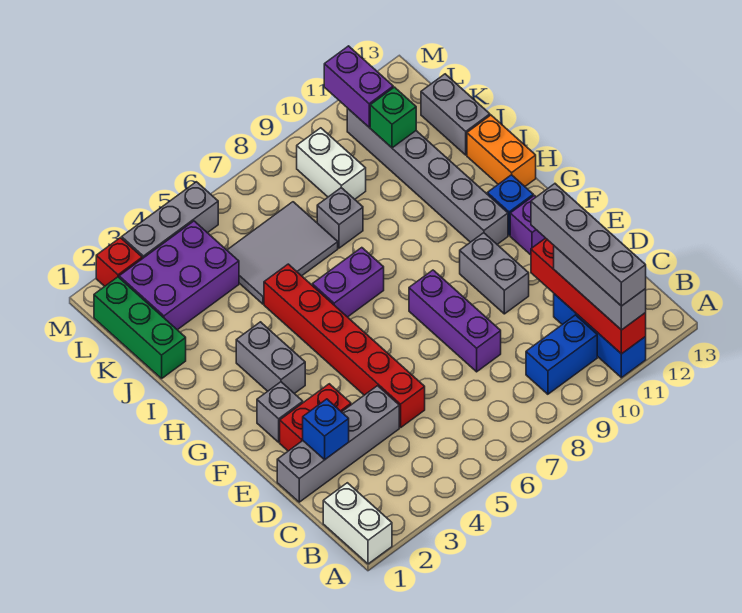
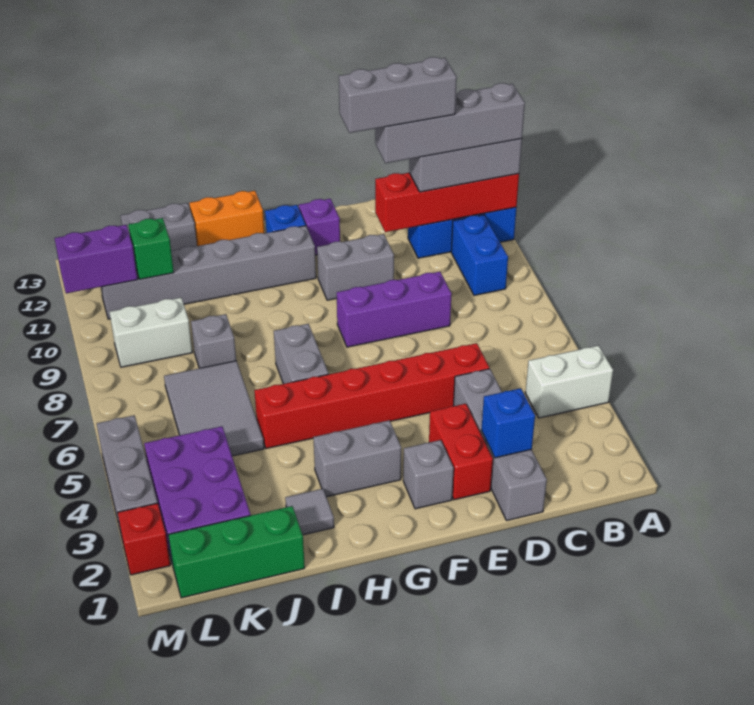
white 1x2 brick [323,483,392,564] -> white 1x2 brick moved to [525,346,613,418]
none -> grey 1x3 brick [339,57,457,133]
purple 1x2 brick [312,248,384,317] -> grey 1x2 brick [274,324,328,384]
none -> grey 1x1 tile [285,489,334,535]

